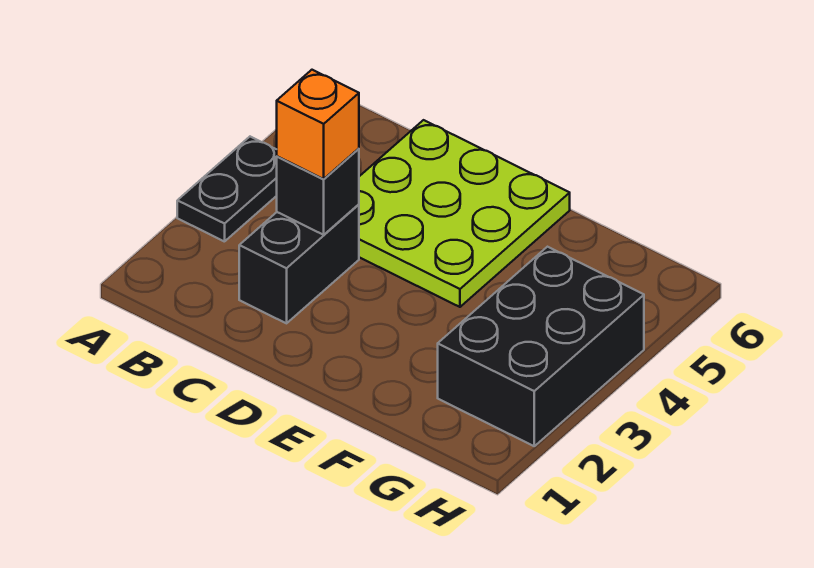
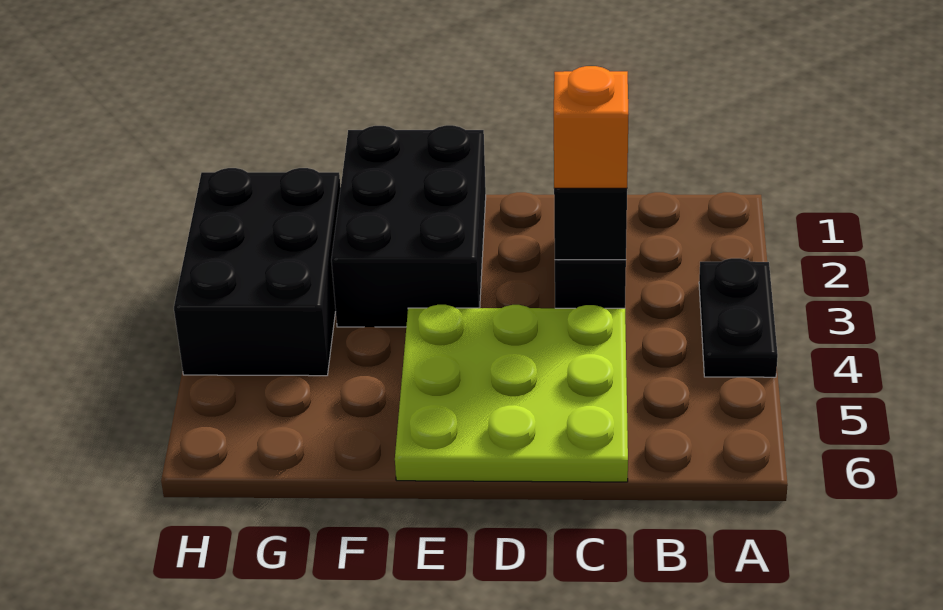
none -> black 2x3 brick [331,125,486,327]

